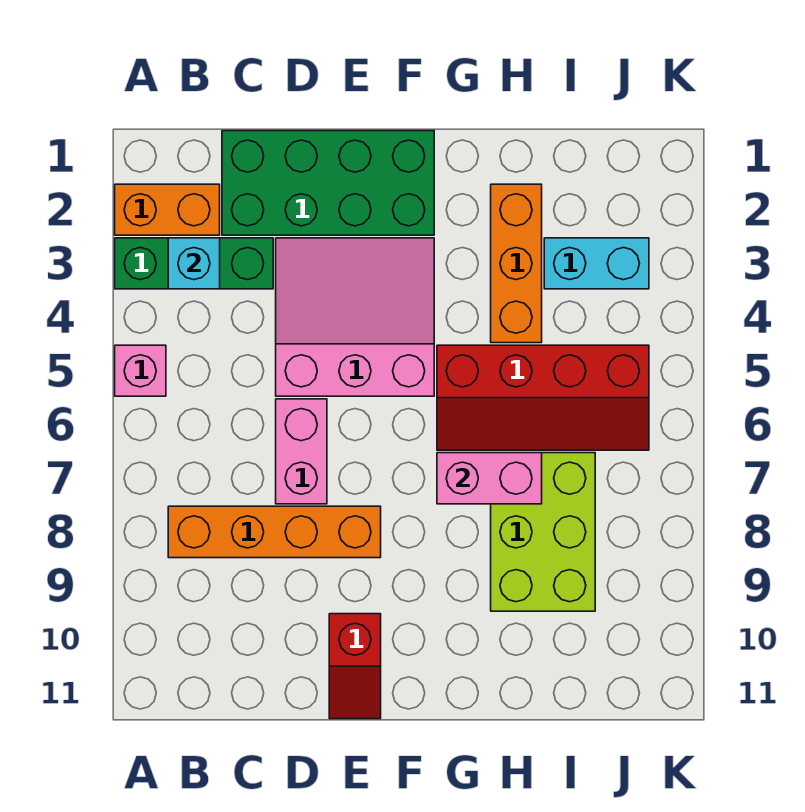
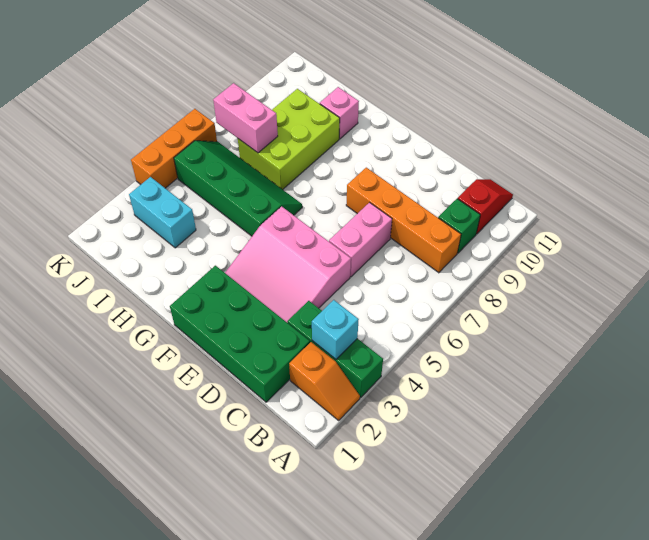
orange 1x2 brick [115,184,220,235] -> orange 1x2 slope [289,342,360,420]
pink 1x1 brick [115,345,166,396] -> pink 1x1 brick moved to [320,87,359,139]
none -> green 1x1 brick [438,199,480,253]
red 1x2 slope [329,614,381,719] -> red 1x2 slope moved to [458,179,513,234]
red 2x4 slope [437,345,649,450] -> green 2x4 slope [174,141,302,236]
pink 1x2 brick [437,453,542,504] -> pink 1x2 brick moved to [213,83,278,153]
orange 1x3 brick [491,184,542,343] -> orange 1x3 brick moved to [131,109,217,188]

